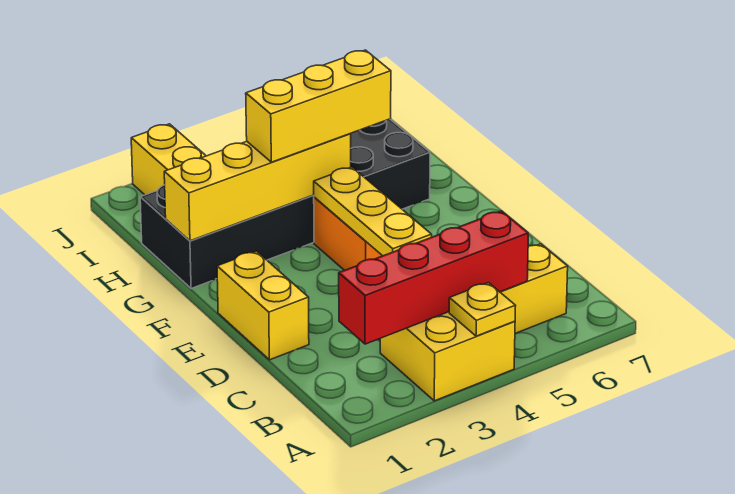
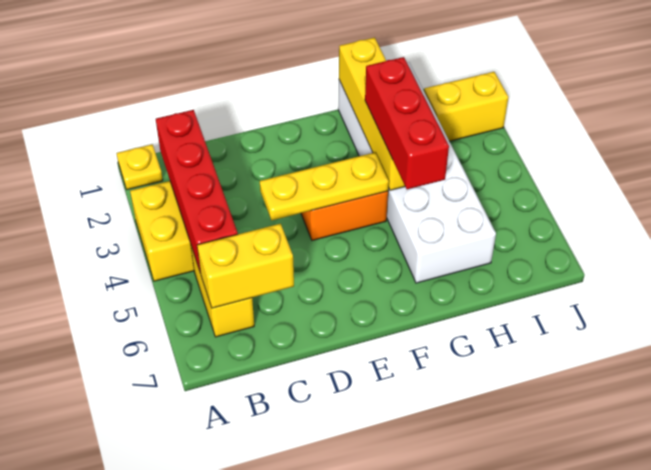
yellow 1x1 plate [449,283,516,336] -> yellow 1x1 plate moved to [117,145,163,190]
yellow 1x2 brick [217,251,309,360] -> yellow 1x2 brick moved to [197,224,294,308]
black 2x6 brick [140,119,430,289] -> white 2x6 brick [338,63,496,283]
yellow 1x3 brick [246,50,391,162] -> red 1x3 brick [365,57,449,189]

